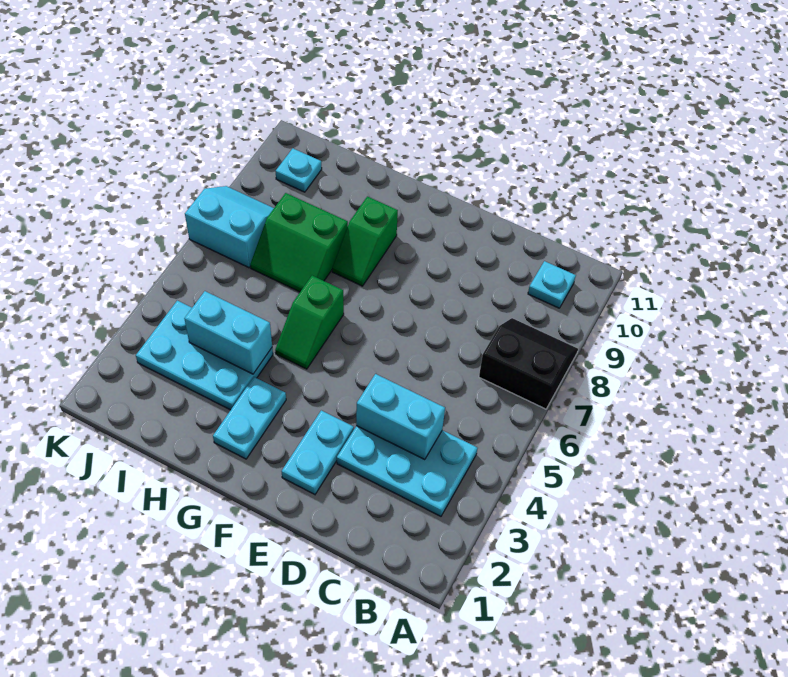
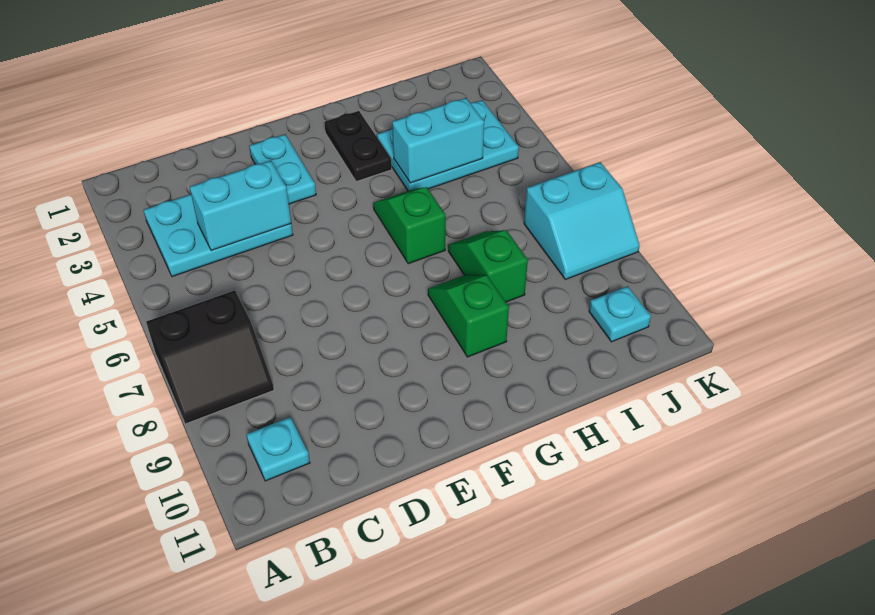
cyan 1x2 plate [213,377,286,459] -> black 1x2 plate [324,111,392,182]
green 2x2 slope [250,193,348,292] -> green 1x2 slope [448,230,528,302]

